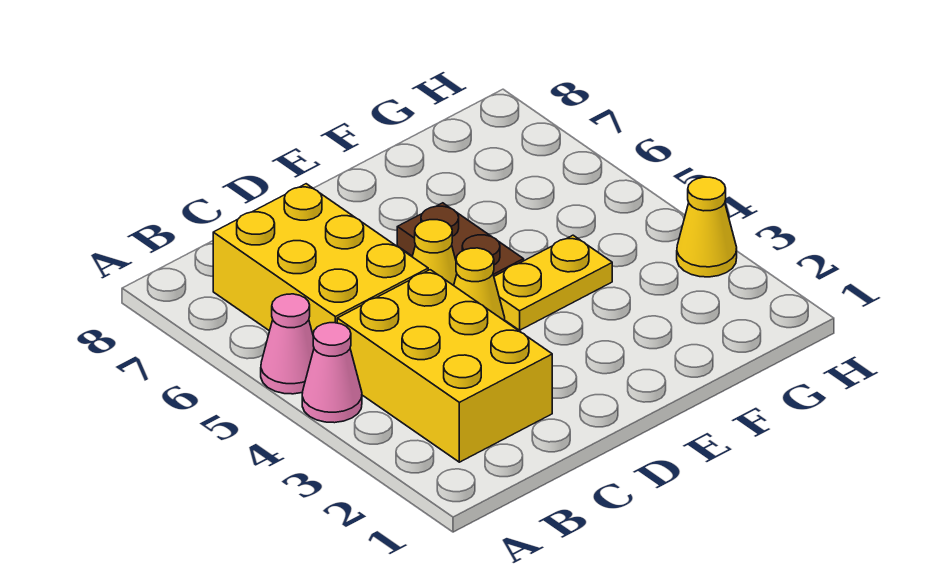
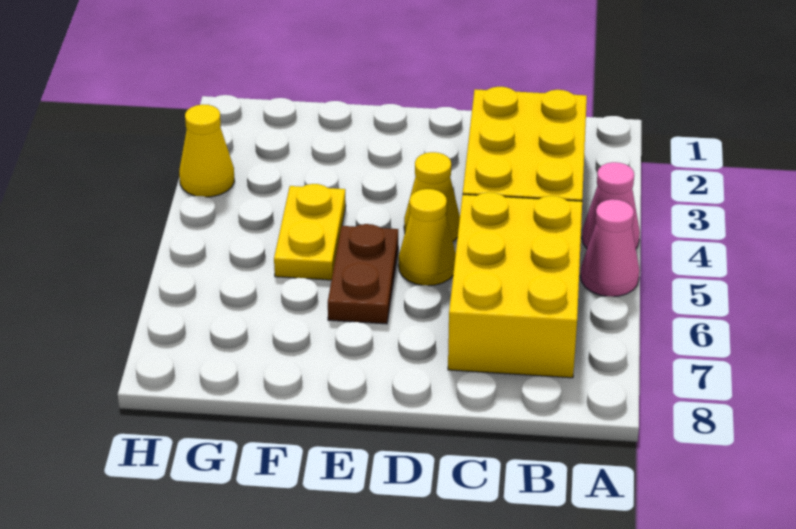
yellow 1x2 plate [494,235,612,330] -> yellow 1x2 plate turned to [274,184,346,280]

